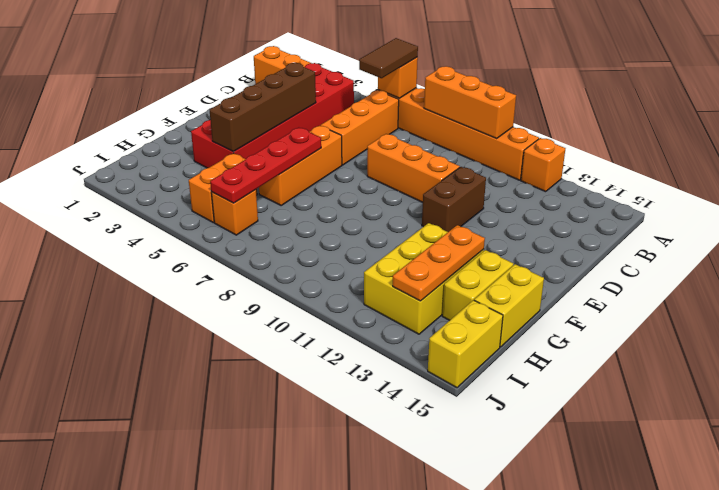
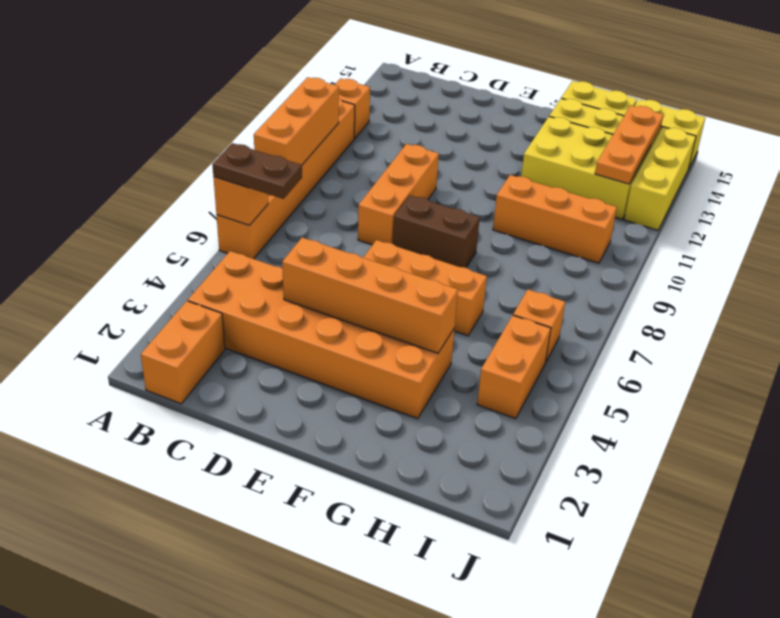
brown 1x2 tile [359,38,418,78] -> brown 1x2 plate [212,143,302,199]
red 2x6 brick [191,63,354,168] -> orange 2x6 brick [188,251,455,419]
orange 1x3 brick [321,90,399,165] -> orange 1x3 brick moved to [493,175,617,263]
brown 1x4 brick [210,63,316,152] -> orange 1x4 brick [282,238,458,353]
brown 1x2 brick [422,167,486,232] -> brown 1x2 brick moved to [393,195,480,268]
red 1x4 plate [210,128,321,203] -> none
orange 1x3 plate [393,225,485,301] -> orange 1x3 plate turned to [595,105,663,184]
orange 1x2 brick [189,153,257,222] -> orange 1x2 brick turned to [477,315,551,419]
none -> yellow 1x3 brick [624,127,696,230]

